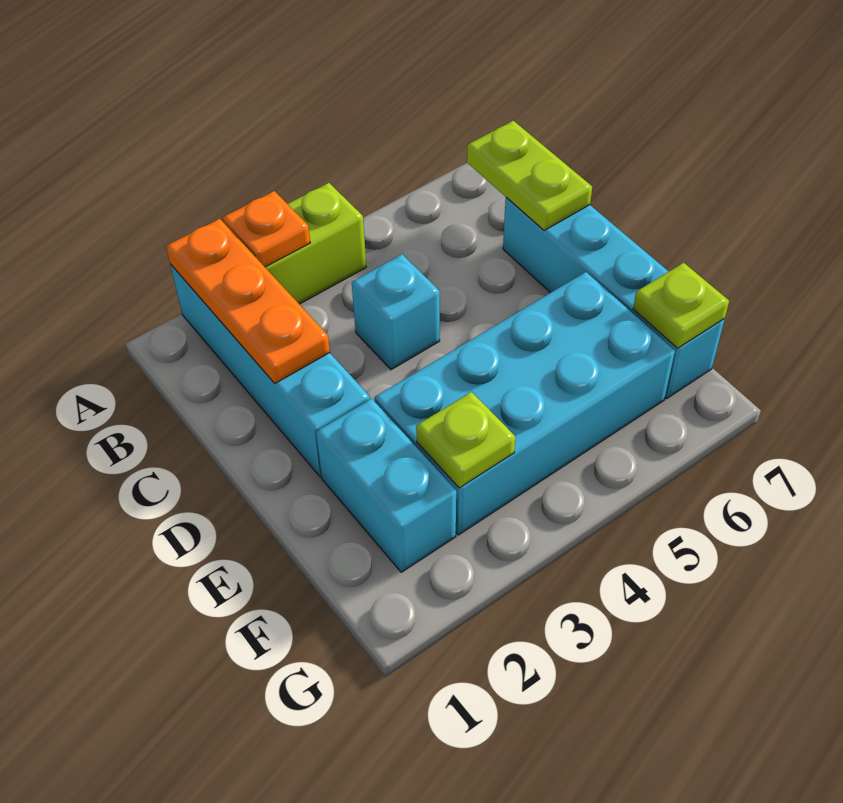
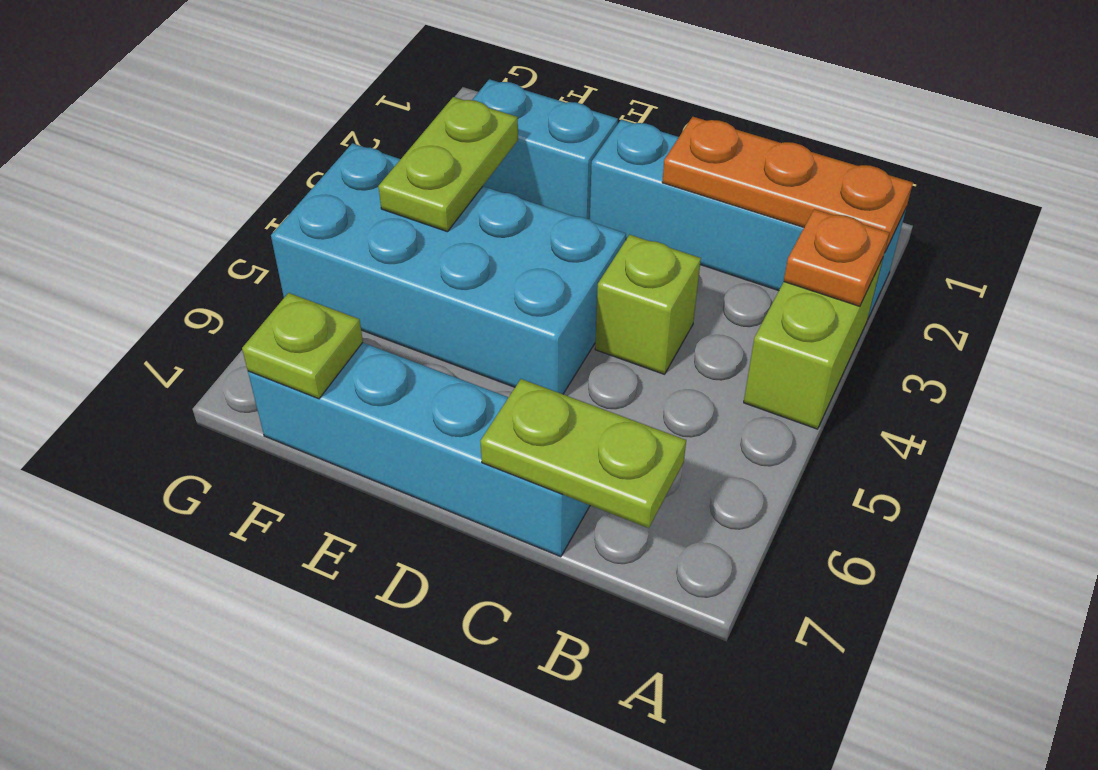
cyan 1x1 brick [352,254,440,370] -> lime 1x1 brick [595,235,701,374]
cyan 2x4 brick [375,272,675,535] -> cyan 2x4 brick turned to [271,143,626,394]
lime 1x1 plate [416,392,515,488] -> lime 1x2 plate [378,97,518,232]

